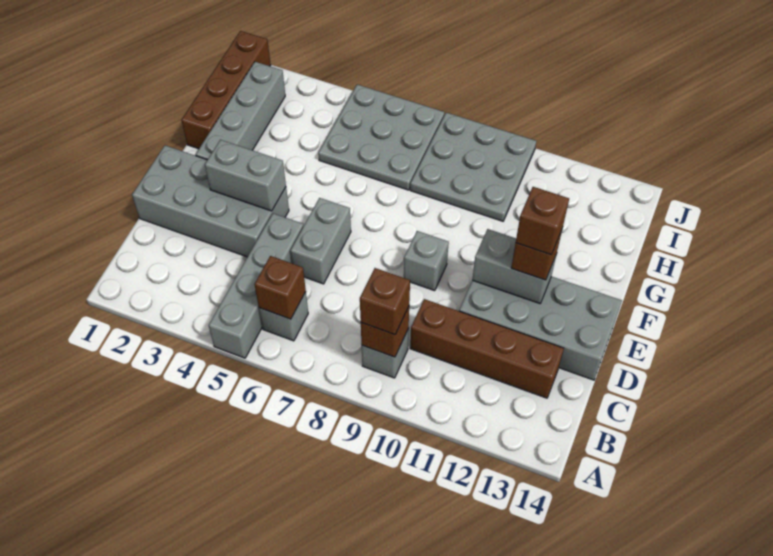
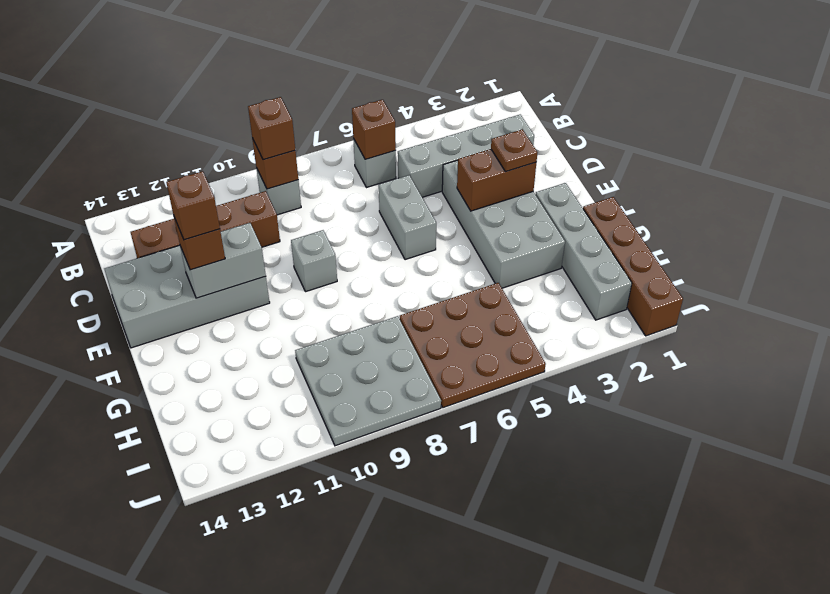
grey 1x4 brick [209,213,303,358] -> grey 1x4 brick turned to [398,115,534,197]
grey 2x4 brick [132,146,289,257] -> grey 2x4 brick turned to [442,160,565,288]
grey 1x2 brick [205,140,286,211] -> brown 1x2 brick [457,149,536,211]
none -> brown 1x1 plate [491,129,537,172]
grey 3x3 plate [318,85,444,190] -> brown 3x3 plate [400,283,546,408]

